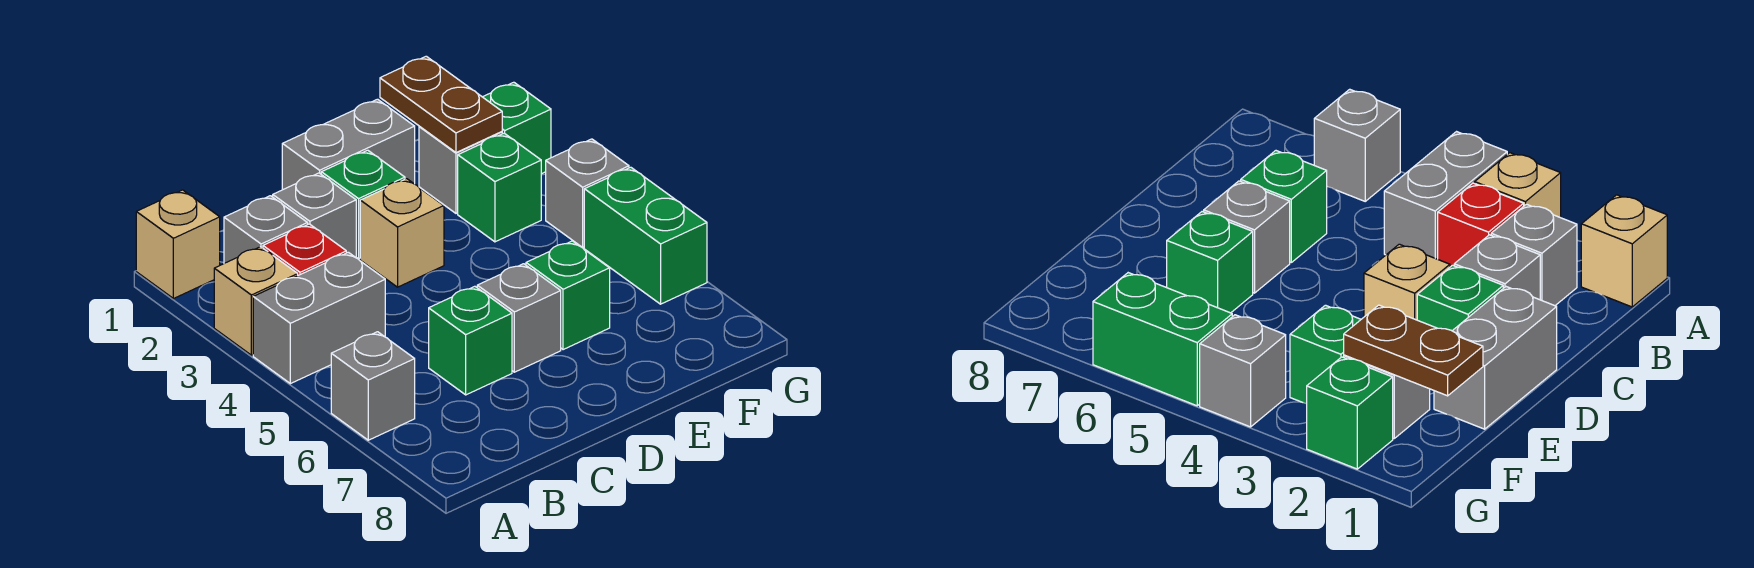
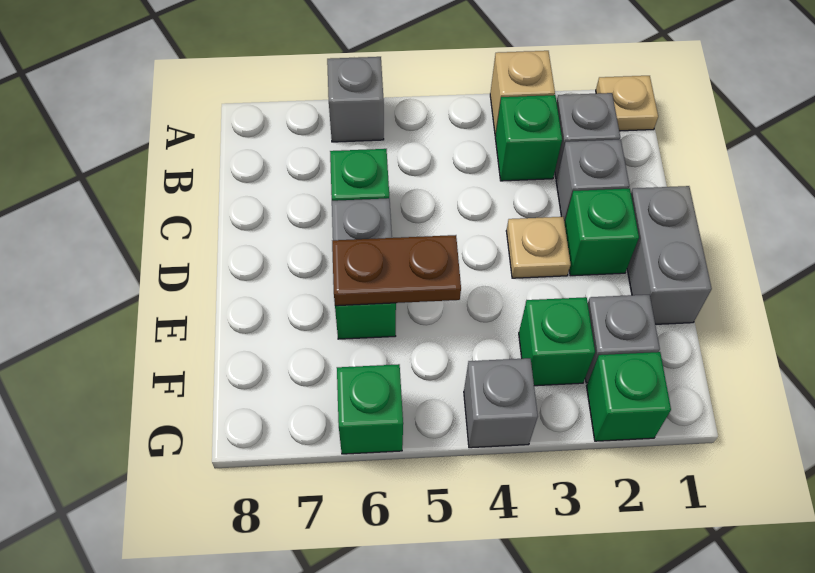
tan 1x1 brick [136,190,220,299] -> tan 1x1 plate [596,76,658,131]
grey 1x2 brick [253,252,385,384] -> none
red 1x1 brick [263,224,346,275] -> green 1x1 brick [495,95,562,181]
tan 1x1 brick [360,179,444,287] -> tan 1x1 plate [506,217,571,278]
brown 1x2 plate [380,56,502,153] -> brown 1x2 plate moved to [332,235,461,306]
green 1x2 brick [584,167,707,304] -> green 1x1 brick [337,364,403,454]

